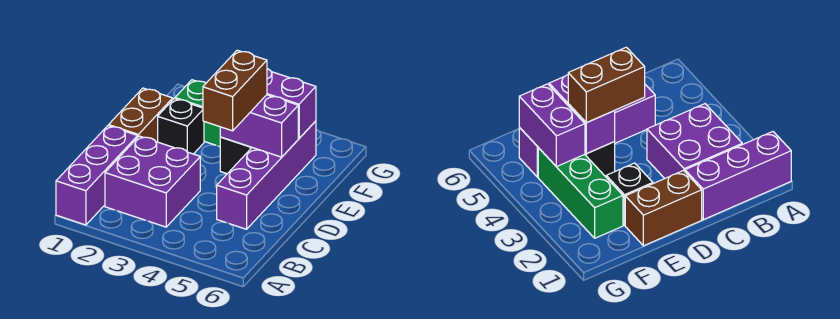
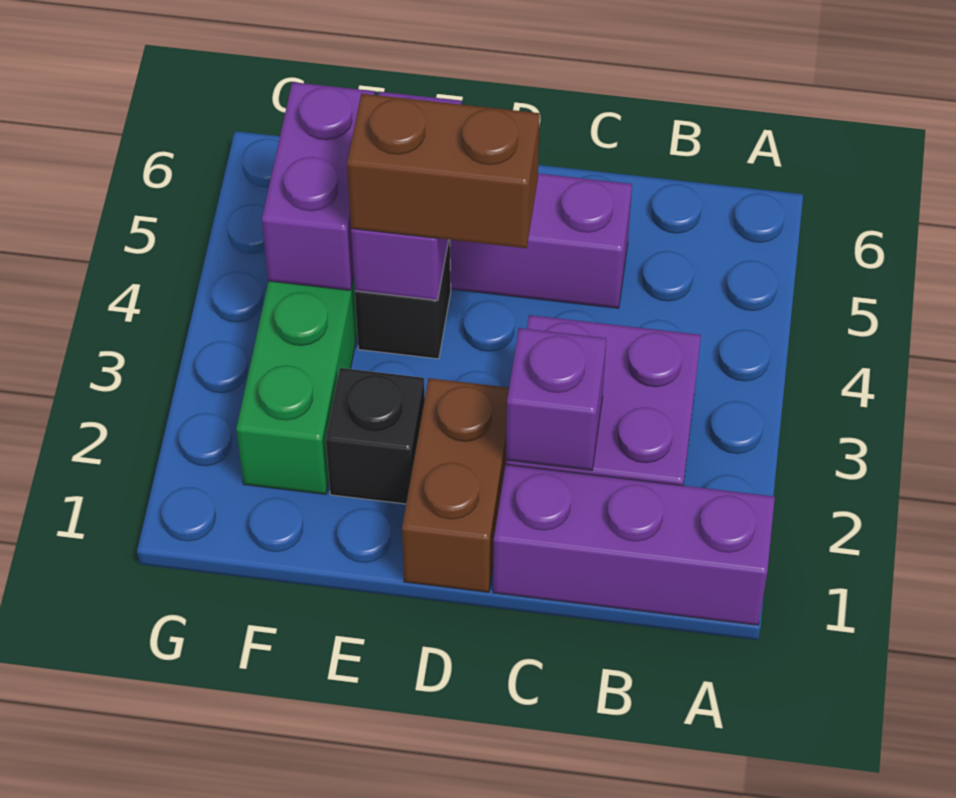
none -> purple 1x1 brick [506,328,606,470]
brown 1x2 brick [109,88,173,142] -> brown 1x2 brick turned to [402,378,509,592]

